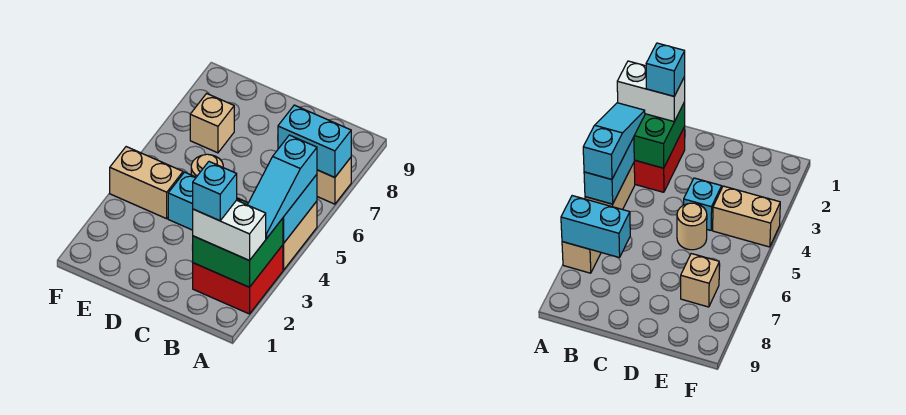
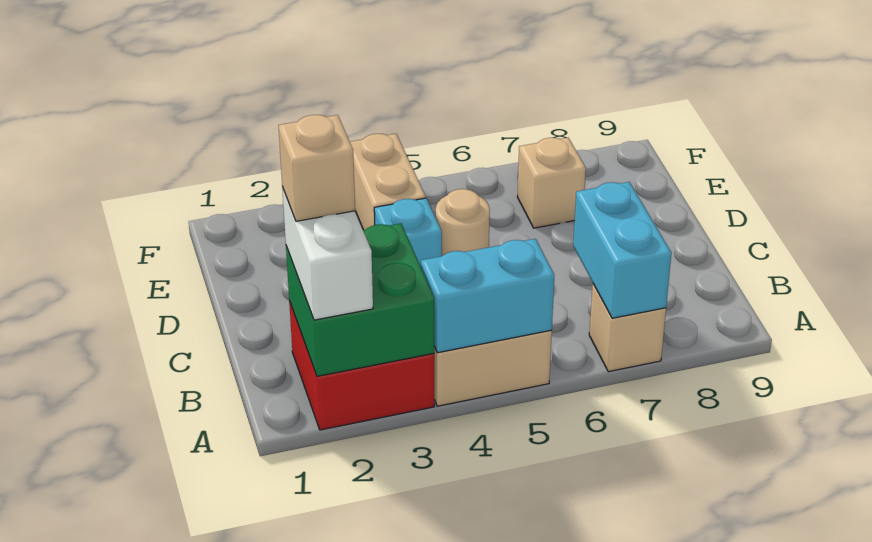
cyan 1x3 slope [248,135,317,238] -> none
cyan 1x1 brick [193,162,237,221] -> tan 1x1 brick [279,115,355,221]

